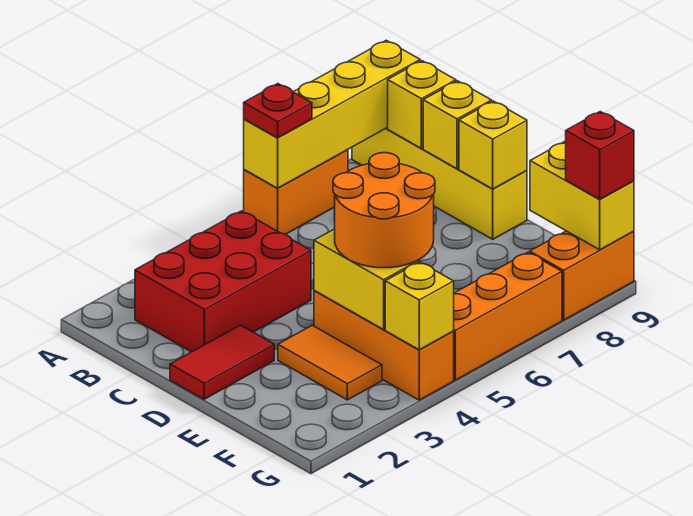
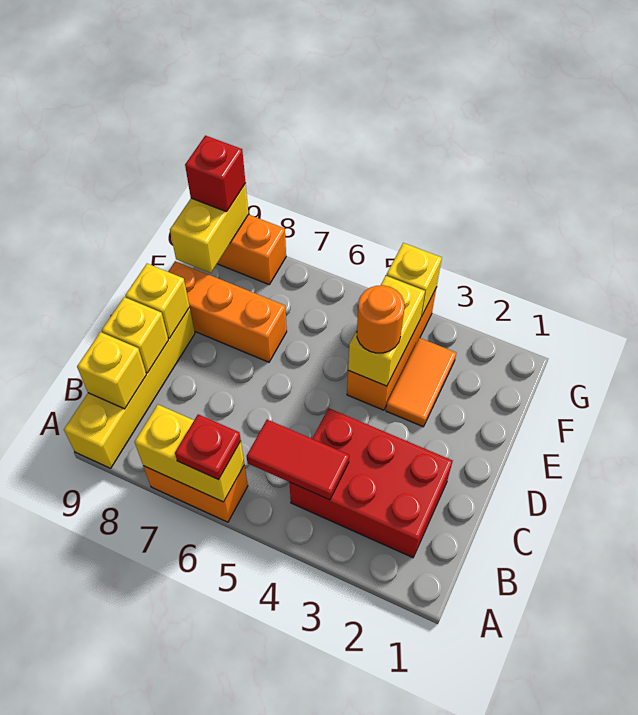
yellow 1x4 brick [244,40,420,188] -> yellow 1x2 brick [135,405,244,502]
red 1x2 tile [170,325,274,399] -> red 1x2 tile moved to [247,420,349,500]
orange 2x2 round brick [333,153,435,268] -> orange 1x1 round brick [357,285,405,353]
orange 1x3 brick [453,252,562,380] -> orange 1x3 brick moved to [168,261,287,362]

